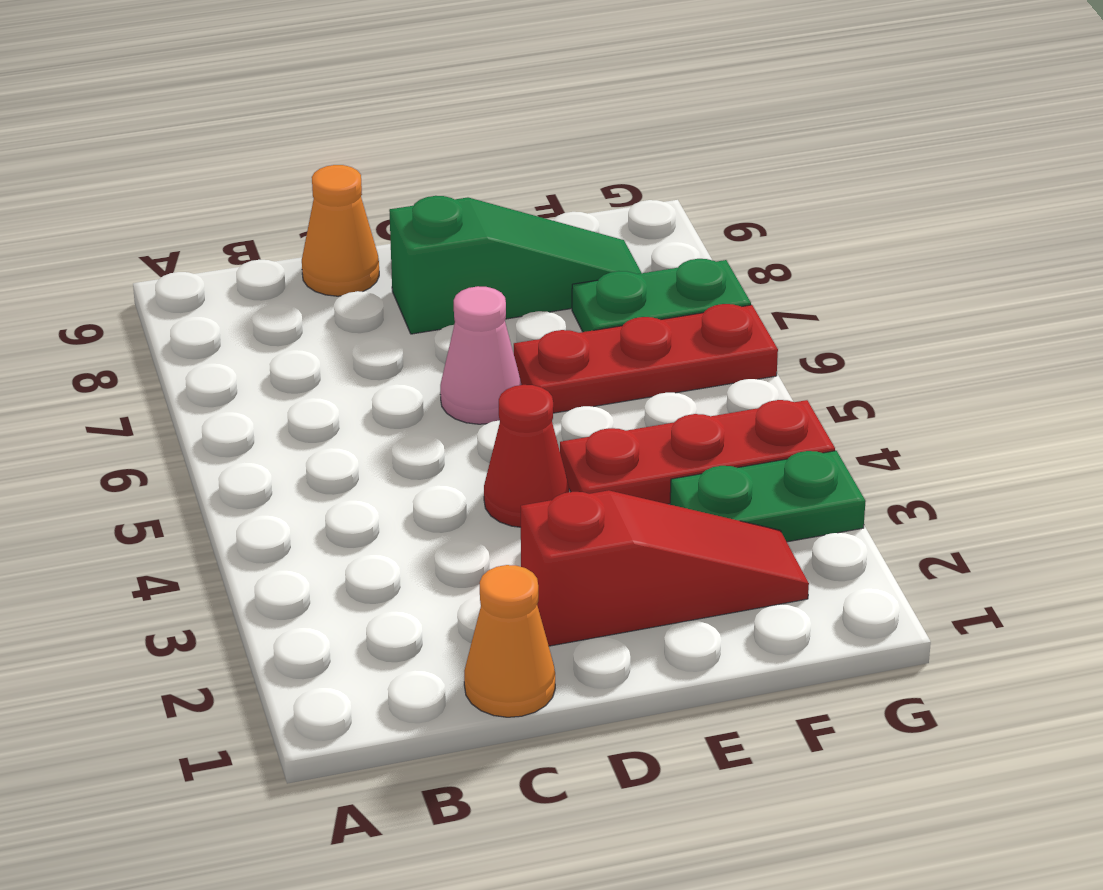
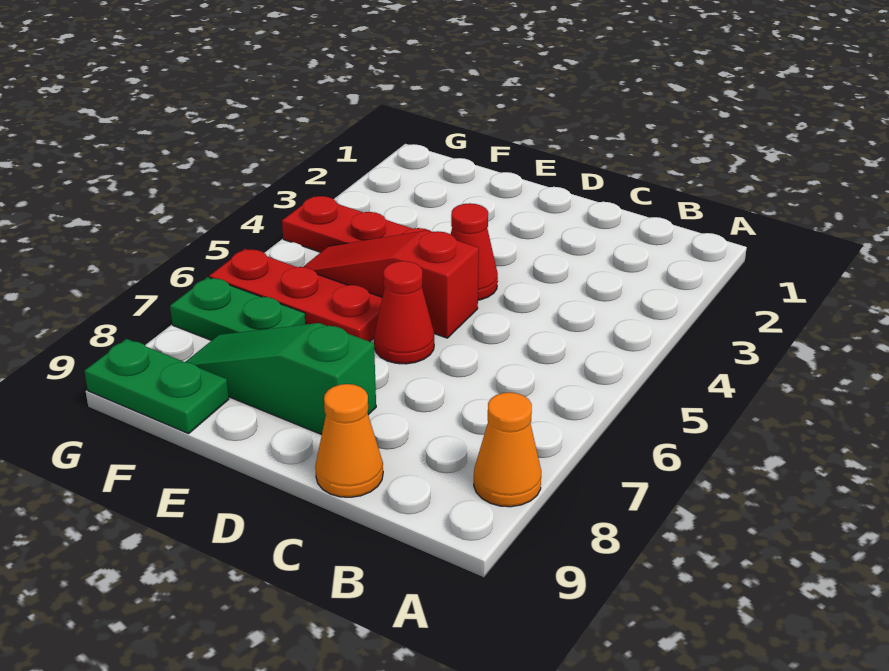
orange 1x1 cone [464,565,555,717] -> orange 1x1 cone moved to [474,392,541,507]
red 1x3 slope [521,490,809,646] -> red 1x3 slope moved to [303,230,479,338]
pink 1x1 cone [440,286,521,424] -> red 1x1 cone [374,261,434,364]
green 1x2 plate [670,451,866,542] -> green 1x2 plate moved to [85,339,229,434]

